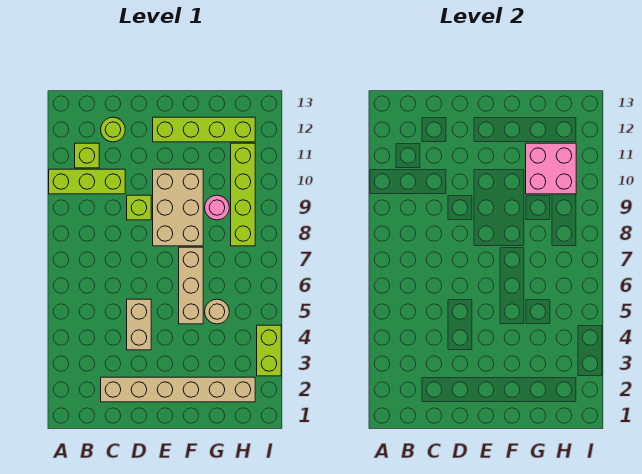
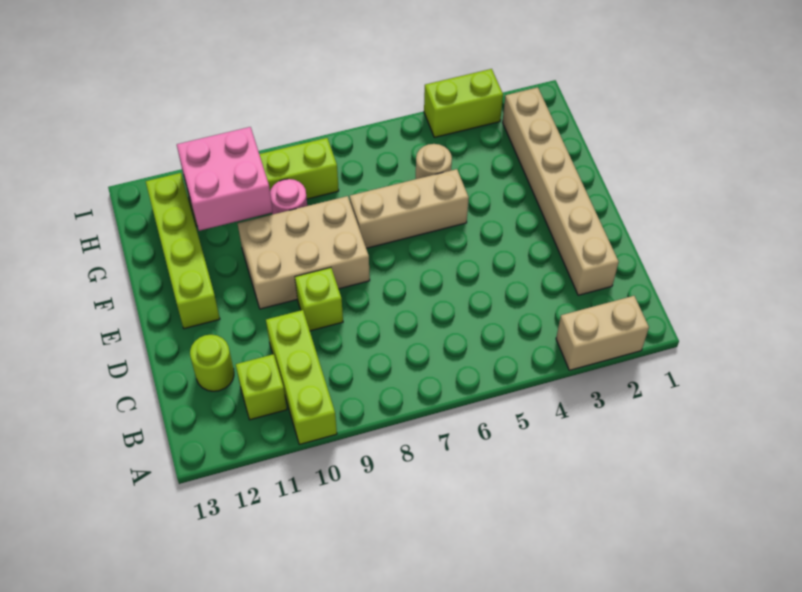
tan 1x2 brick [127,299,151,350] -> tan 1x2 brick moved to [556,296,649,370]

